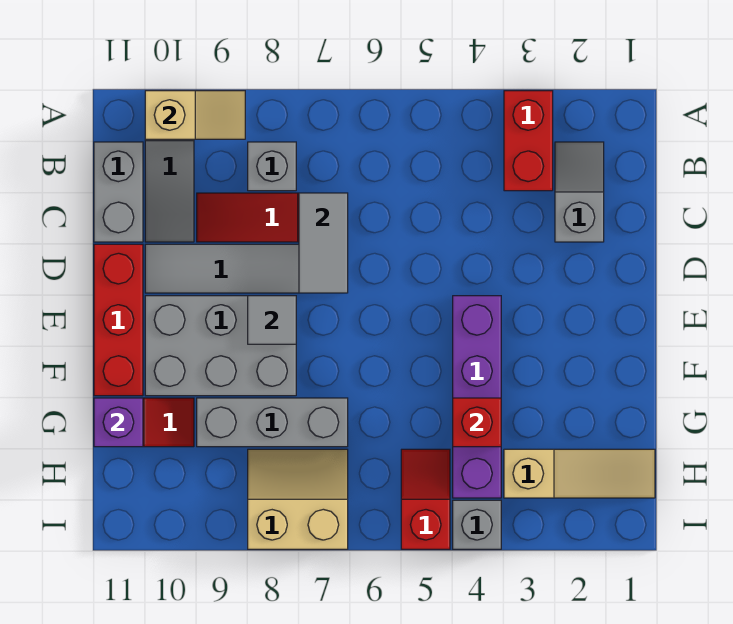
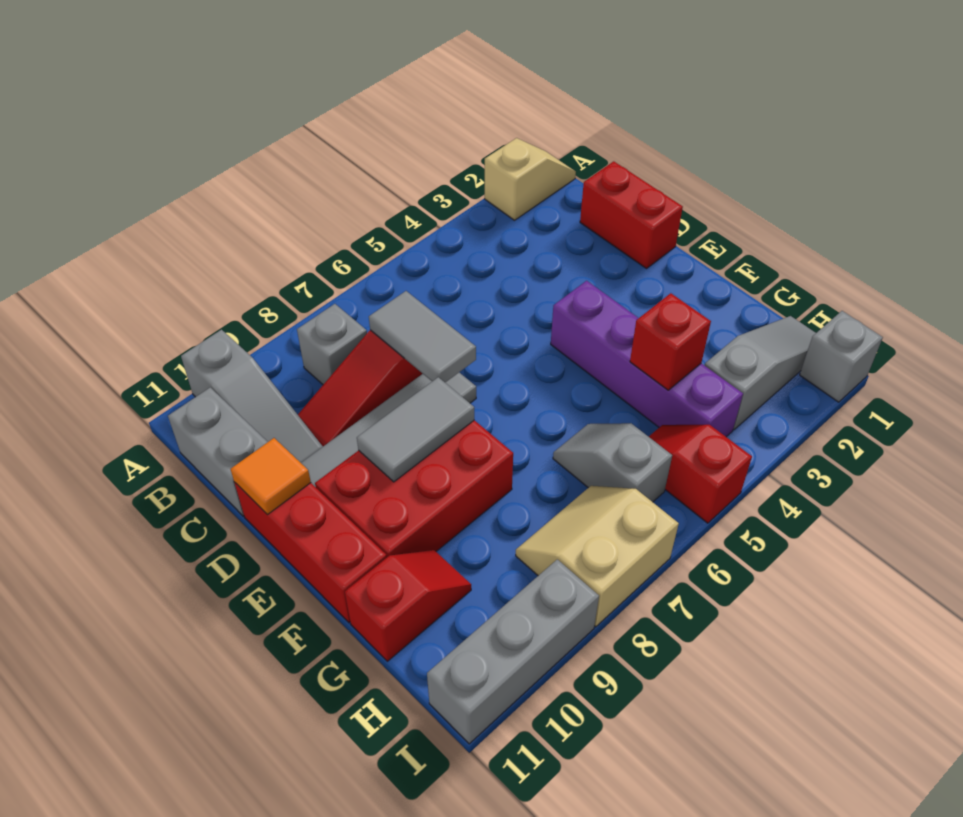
red 1x2 brick [504,91,553,191] -> red 1x2 brick moved to [580,161,683,269]
tan 1x2 slope [145,91,245,139] -> tan 1x2 slope moved to [485,138,576,220]
grey 1x2 slope [555,142,604,242] -> grey 1x2 slope moved to [553,423,672,502]
none -> orange 1x1 tile [231,438,311,515]
grey 2x3 brick [145,296,296,396] -> red 2x3 brick [315,420,513,557]
grey 1x1 tile [248,296,296,344] -> grey 1x2 tile [357,377,474,482]
grey 1x3 brick [197,398,348,447] -> grey 1x3 brick moved to [427,559,599,744]
purple 1x1 brick [94,398,143,447] -> none
tan 1x3 slope [504,449,655,498] -> grey 1x3 slope [705,316,816,430]
grey 1x1 brick [453,500,501,549] -> grey 1x1 brick moved to [800,311,883,402]

